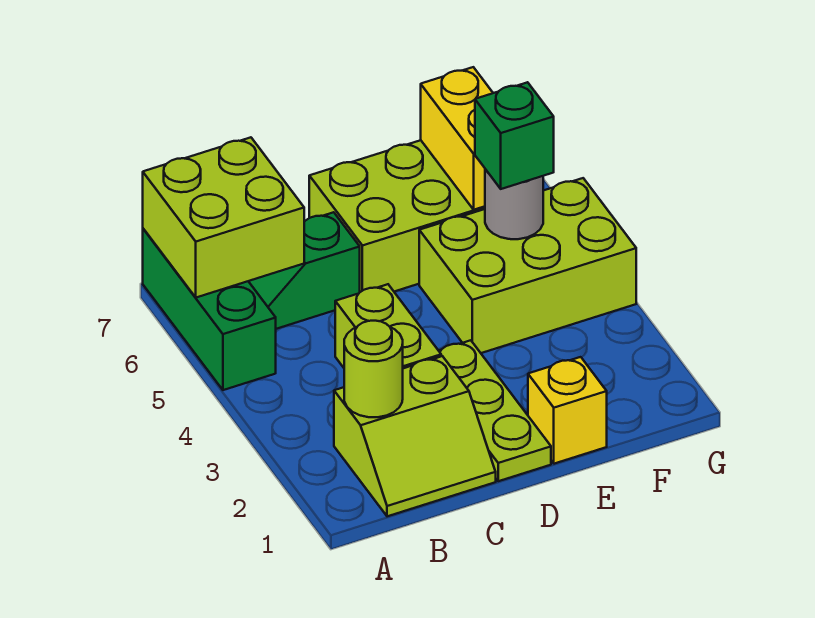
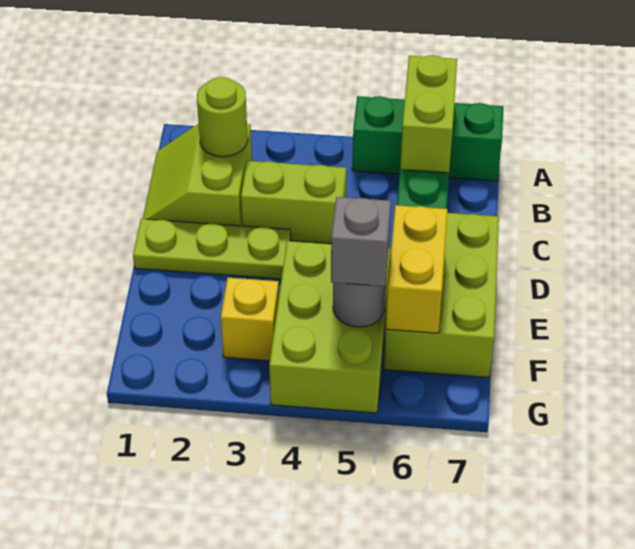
lime 2x2 brick [143,137,304,298] -> lime 1x2 brick [400,55,457,172]
yellow 1x1 brick [528,357,607,464] -> yellow 1x1 brick moved to [221,278,279,361]
green 1x1 brick [475,82,554,189] -> grey 1x1 brick [331,197,391,286]
yellow 1x2 brick [421,67,493,210] -> yellow 1x2 brick turned to [386,205,447,333]

